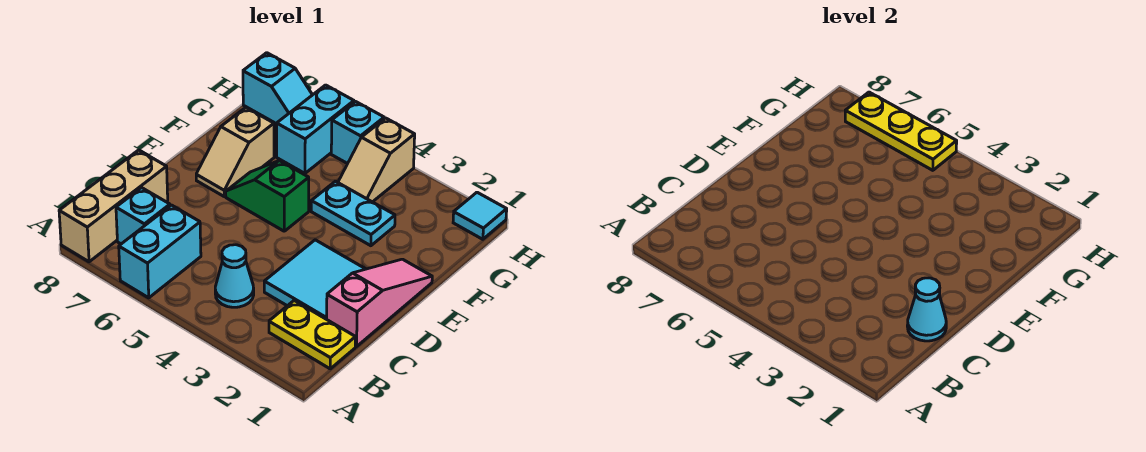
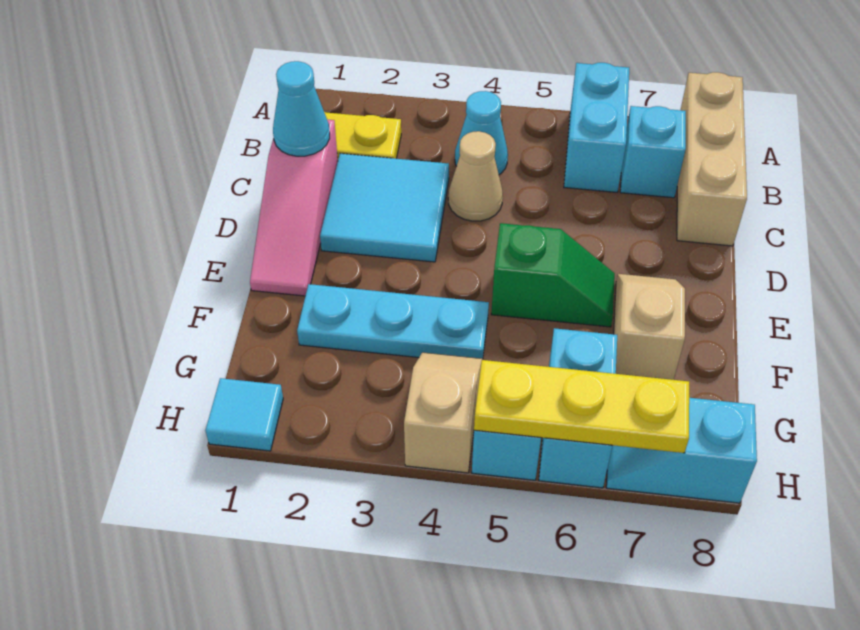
none -> tan 1x1 cone [448,131,503,221]
cyan 1x2 plate [311,181,395,246] -> cyan 1x3 plate [297,284,489,360]

